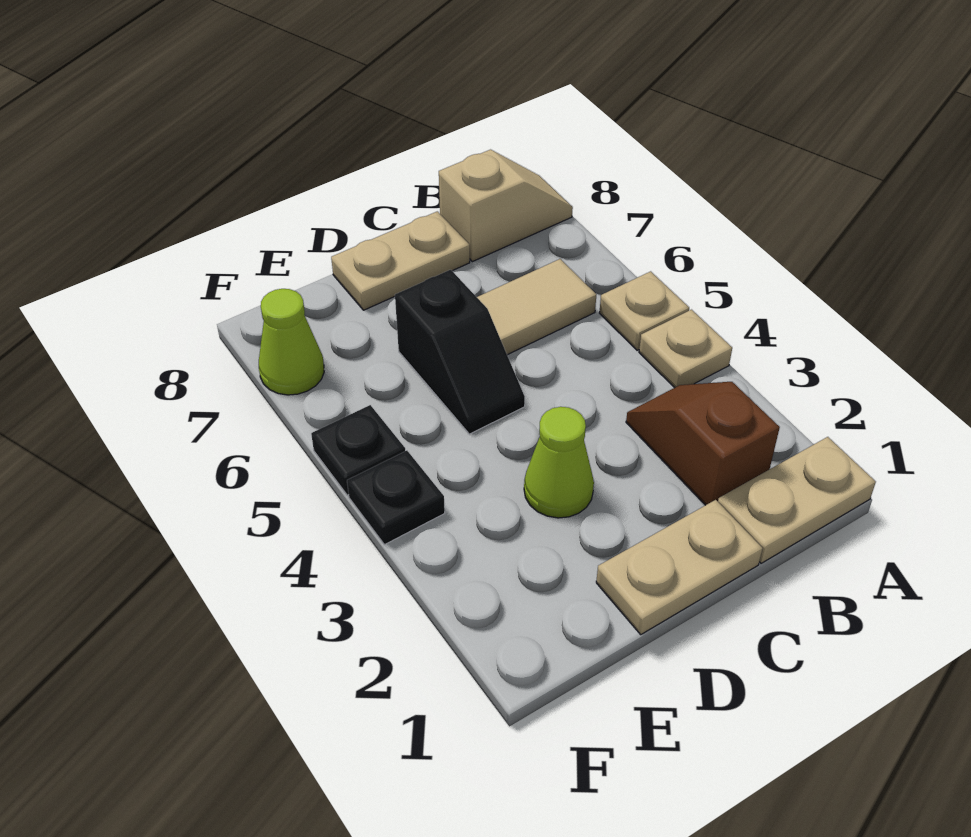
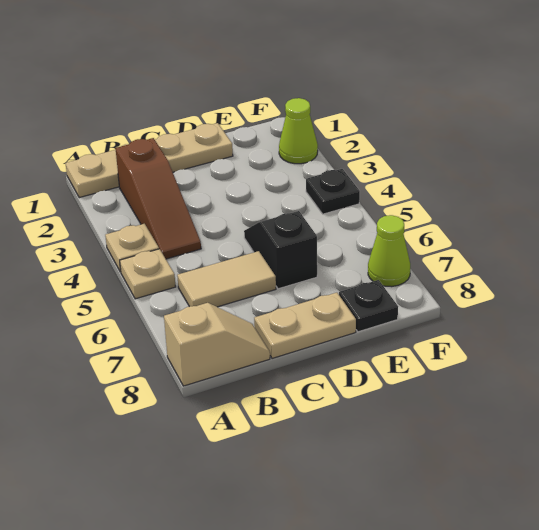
tan 1x2 slope [439,150,573,262] -> tan 1x2 slope turned to [164,303,270,386]
brown 1x2 slope [626,382,780,505] -> brown 1x3 slope [115,138,201,259]
lime 1x1 cone [524,407,594,518] -> lime 1x1 cone moved to [279,98,318,164]
black 1x1 plate [311,405,405,495] -> black 1x1 plate moved to [339,280,398,332]

